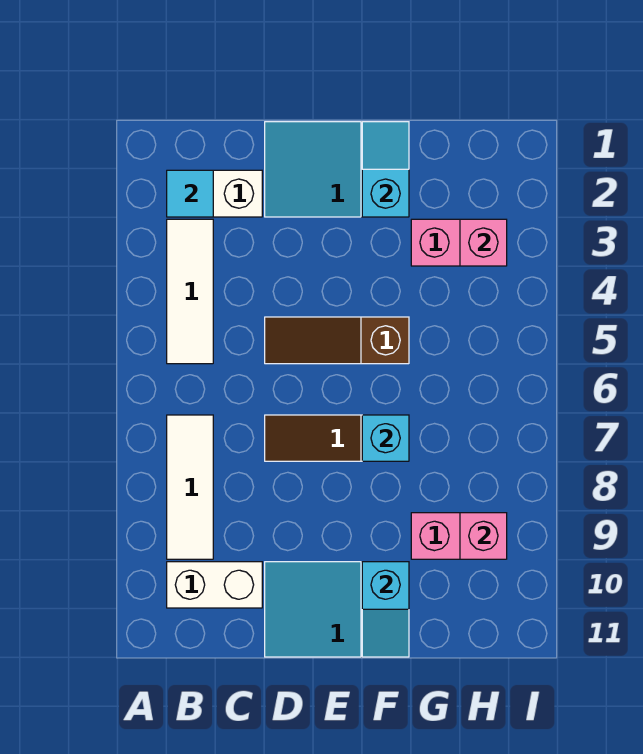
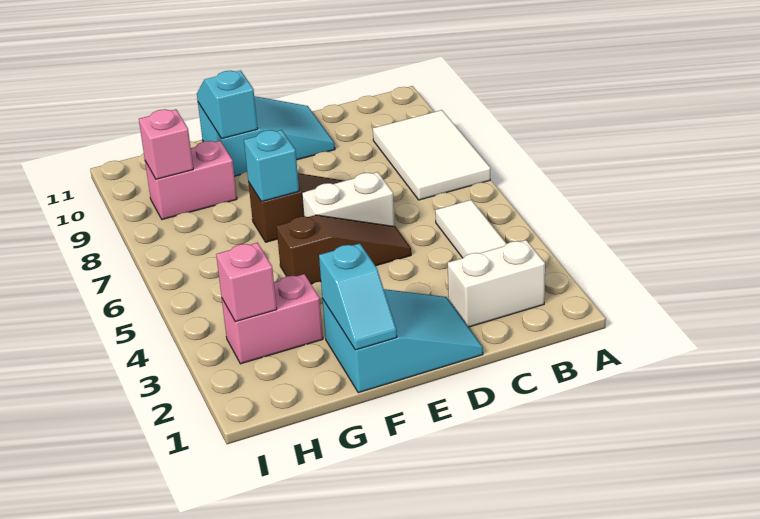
cyan 1x1 tile [167,170,213,217] -> none
white 1x3 tile [167,415,213,559] -> white 2x3 tile [373,110,490,200]
white 1x2 brick [167,562,262,608] -> white 1x2 brick moved to [302,172,395,226]

